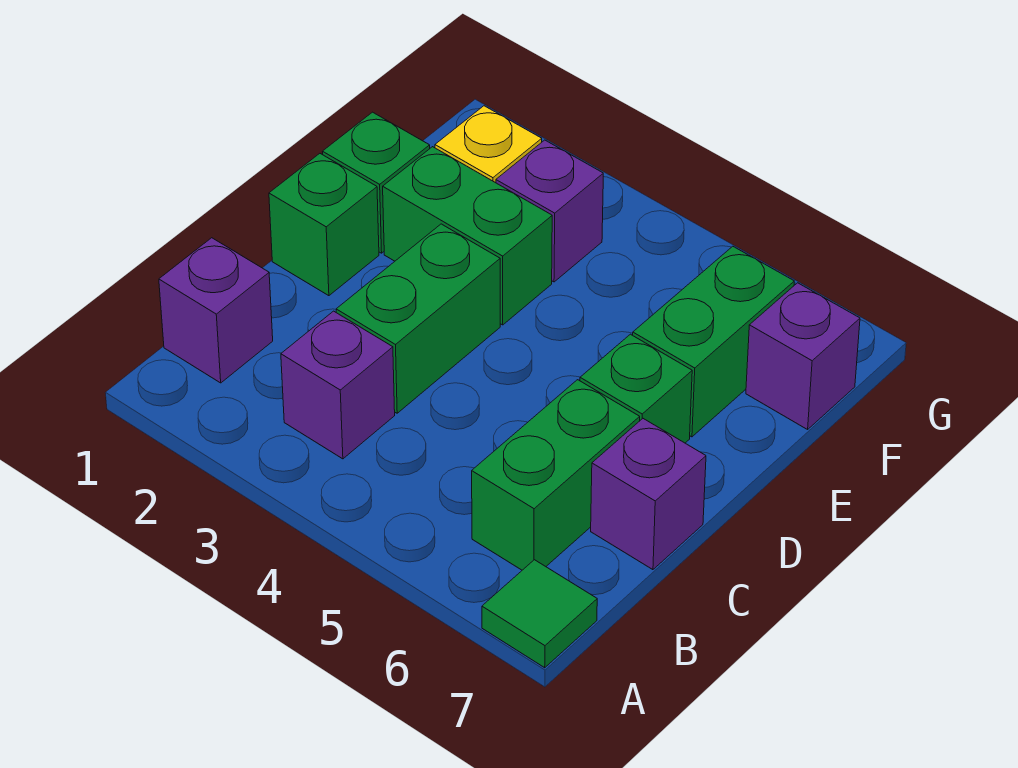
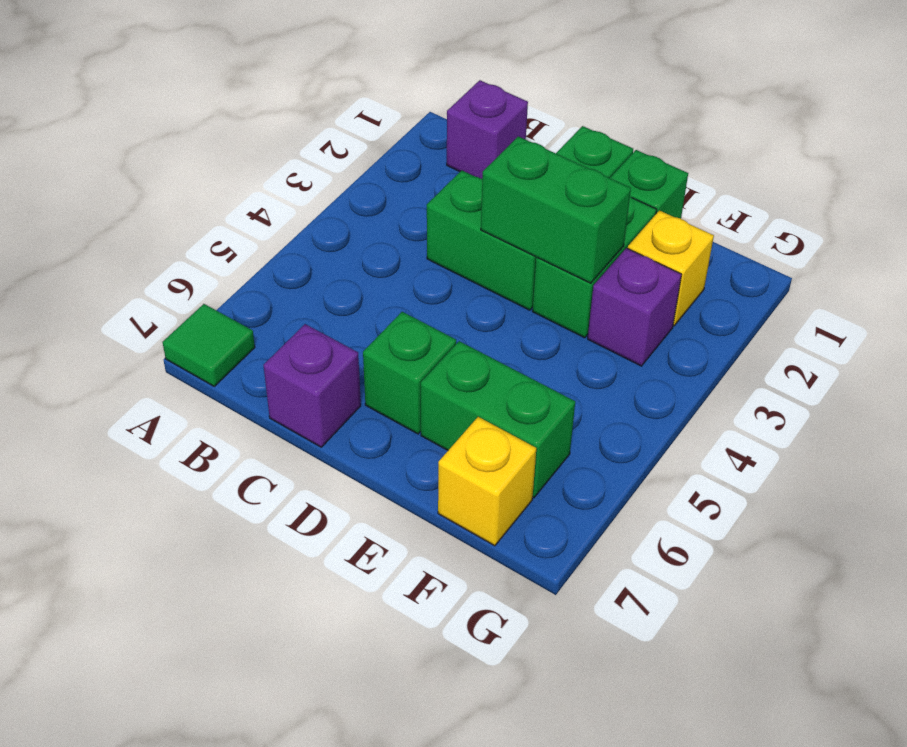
purple 1x1 brick [281,311,395,459] -> none
green 1x2 brick [472,380,640,570] -> green 1x2 brick moved to [481,136,631,283]
purple 1x1 brick [746,283,860,429] -> yellow 1x1 brick [438,417,536,546]

